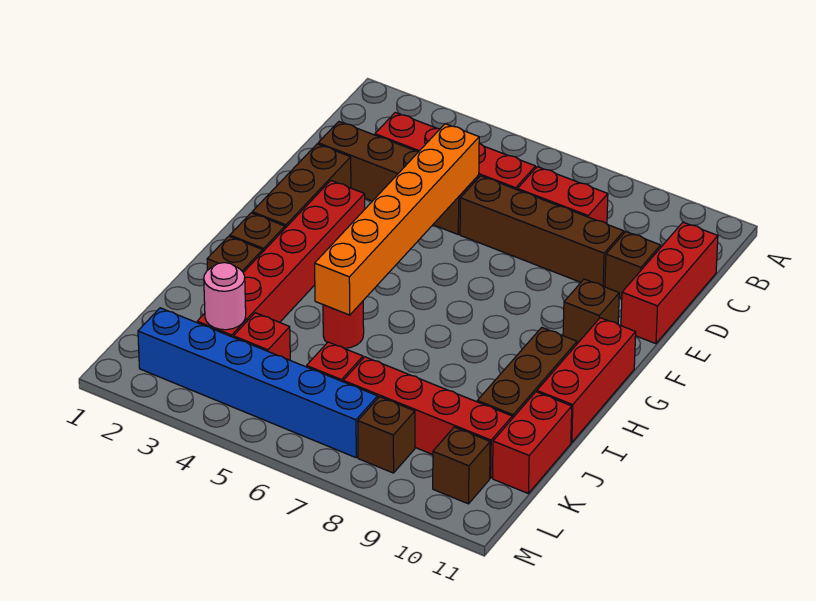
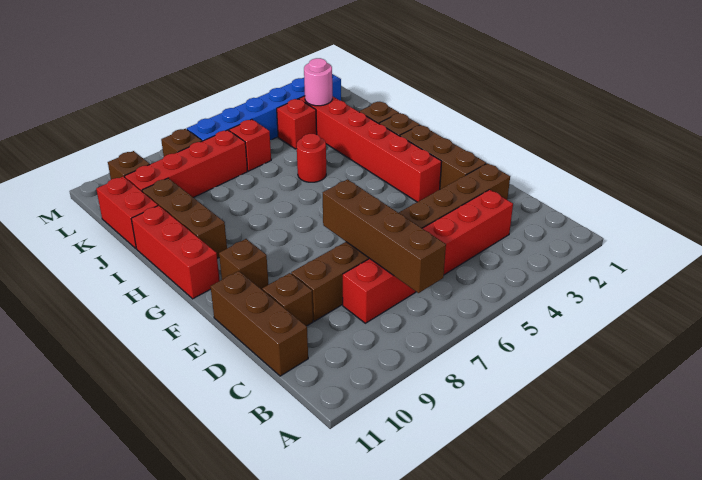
none -> brown 1x4 brick [323,179,446,293]
red 1x3 brick [621,222,718,344] -> brown 1x3 brick [210,271,308,376]
orange 1x6 brick [315,124,479,315] -> none

